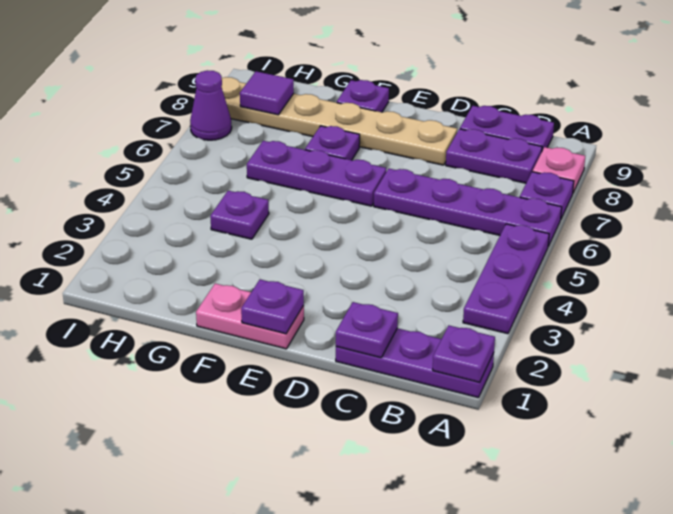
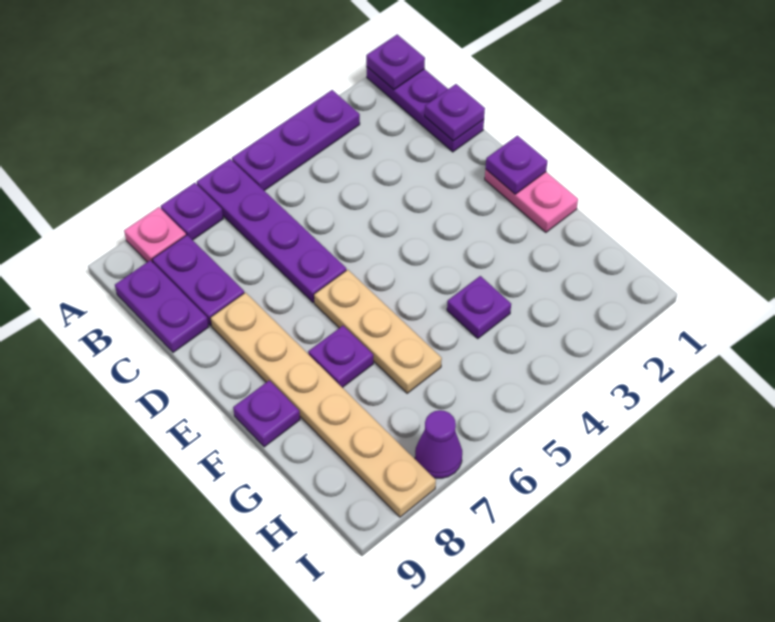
purple 1x3 plate [247,141,386,206] -> tan 1x3 plate [314,270,442,393]
purple 1x1 tile [240,71,294,115] -> none

